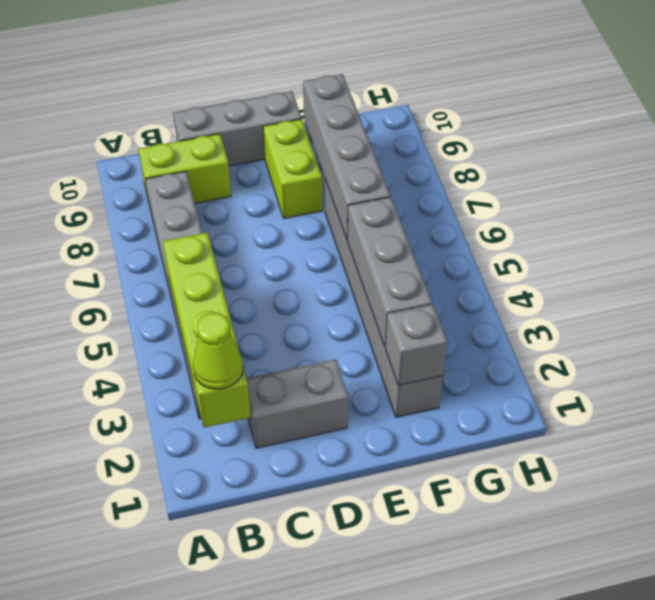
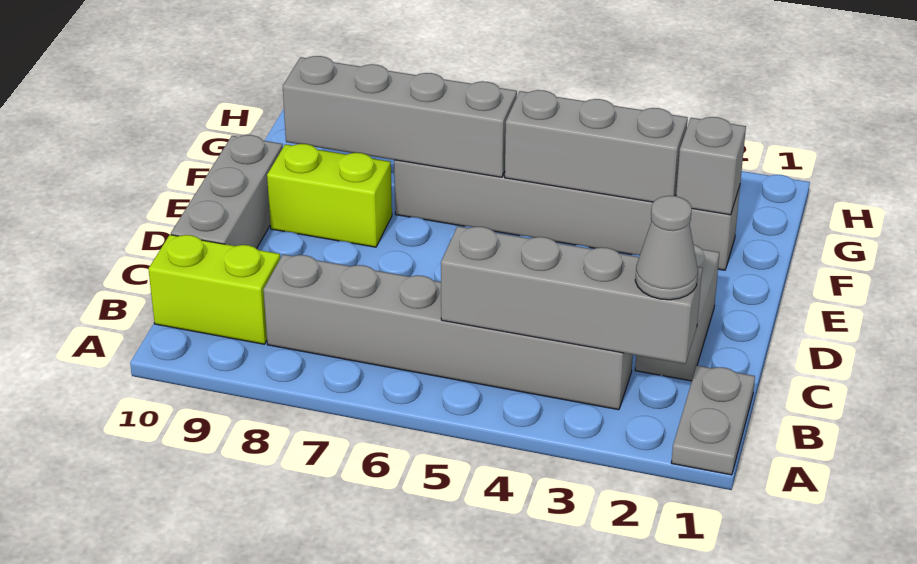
none -> grey 1x2 plate [671,366,755,475]
lime 1x4 brick [163,233,251,428] -> grey 1x4 brick [441,226,702,364]
lime 1x1 cone [193,313,243,389] -> grey 1x1 cone [635,196,698,300]
lime 1x2 brick [139,134,231,206] -> lime 1x2 brick turned to [148,235,280,344]

